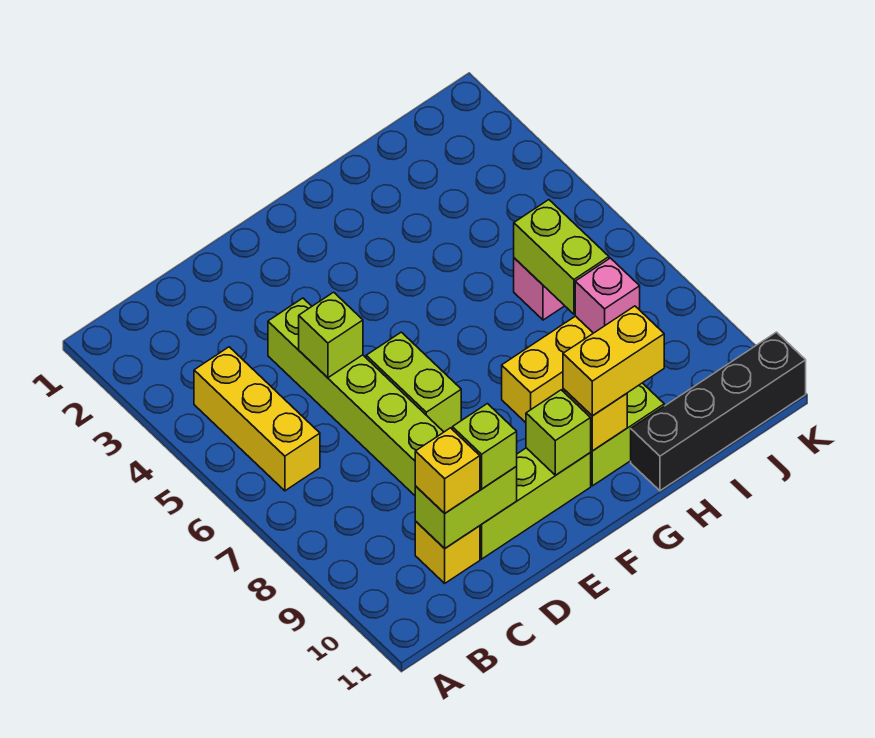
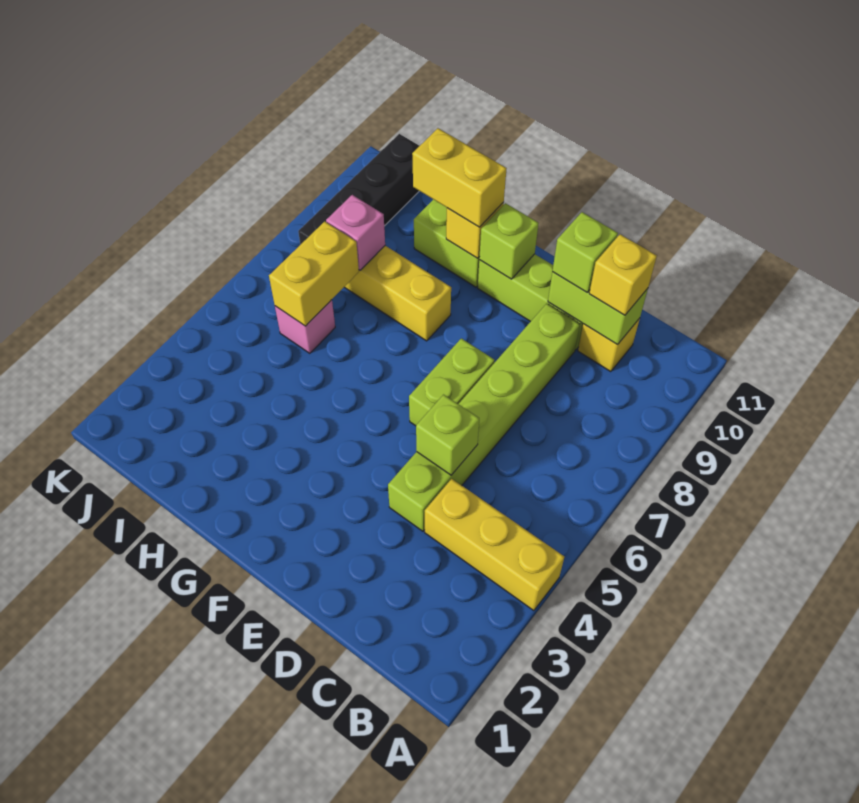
yellow 1x3 brick [194,347,320,491] -> yellow 1x3 brick turned to [425,479,564,611]
black 1x4 brick [631,332,806,491] -> black 1x4 brick turned to [298,134,419,245]
lime 1x2 brick [514,200,609,314] -> yellow 1x2 brick [269,221,359,326]

